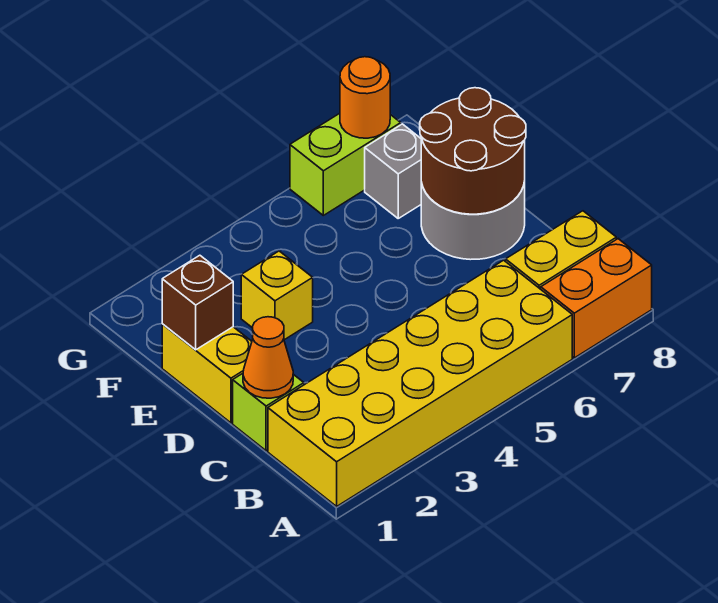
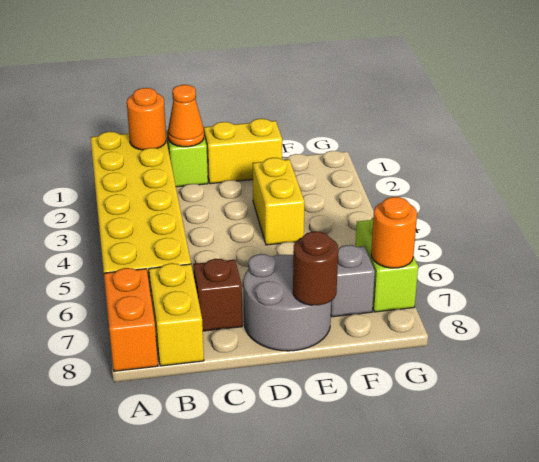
none -> orange 1x1 round brick [127,88,166,150]
brown 2x2 round brick [420,88,526,214] -> brown 1x1 round brick [293,231,338,305]
brown 1x1 brick [162,255,233,350] -> brown 1x1 brick moved to [193,259,242,331]
yellow 1x1 brick [241,251,313,340] -> yellow 1x2 brick [253,158,305,245]

